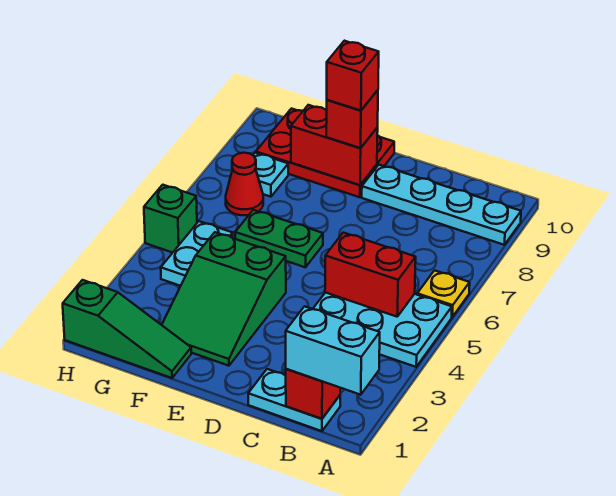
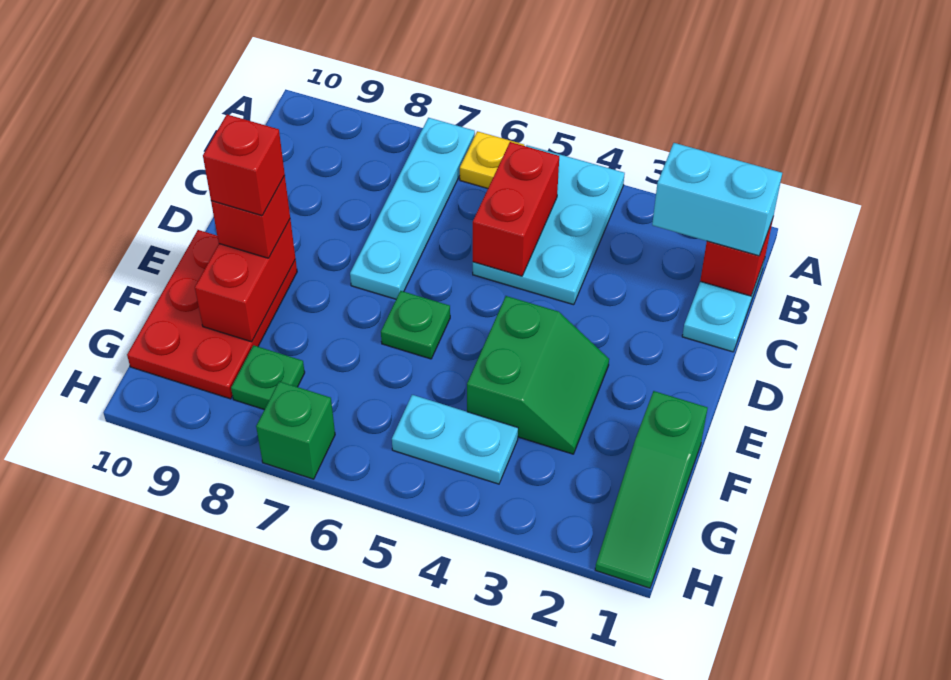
cyan 1x2 brick [286,306,380,395] -> cyan 1x2 brick turned to [652,143,782,256]
cyan 1x4 plate [362,165,521,245] -> cyan 1x4 plate moved to [350,118,475,299]
green 2x3 slope [162,232,286,366] -> green 2x2 slope [467,296,609,454]
green 1x2 plate [235,210,323,267] -> green 1x1 plate [381,291,450,359]
green 1x3 slope [63,280,191,378] -> green 1x3 slope turned to [595,391,708,588]
red 1x1 cone [226,153,263,215] -> none
cyan 1x1 plate [253,153,288,197] -> green 1x1 plate [231,345,305,410]
green 1x1 brick [144,185,197,253] -> green 1x1 brick moved to [256,381,335,479]

